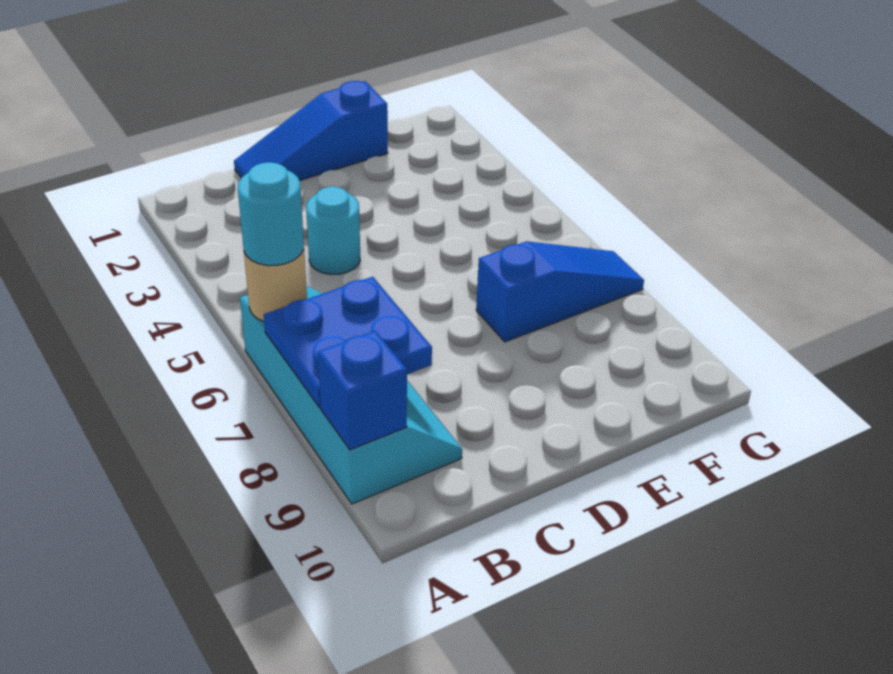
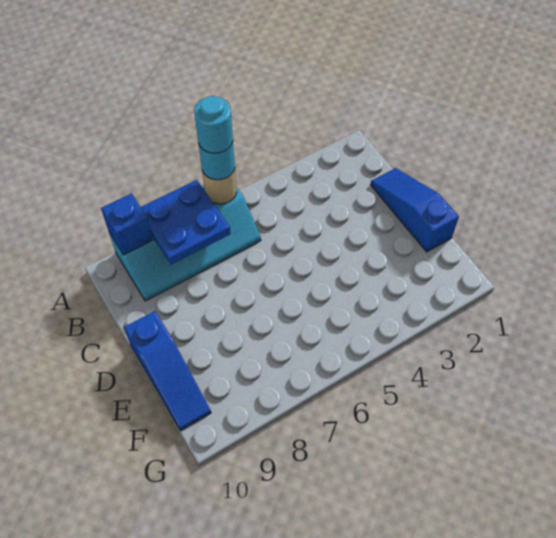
cyan 1x1 round brick [306,187,360,274] -> cyan 1x1 round brick moved to [194,96,233,153]
blue 1x3 slope [476,241,644,342] -> blue 1x3 slope moved to [124,311,211,431]

